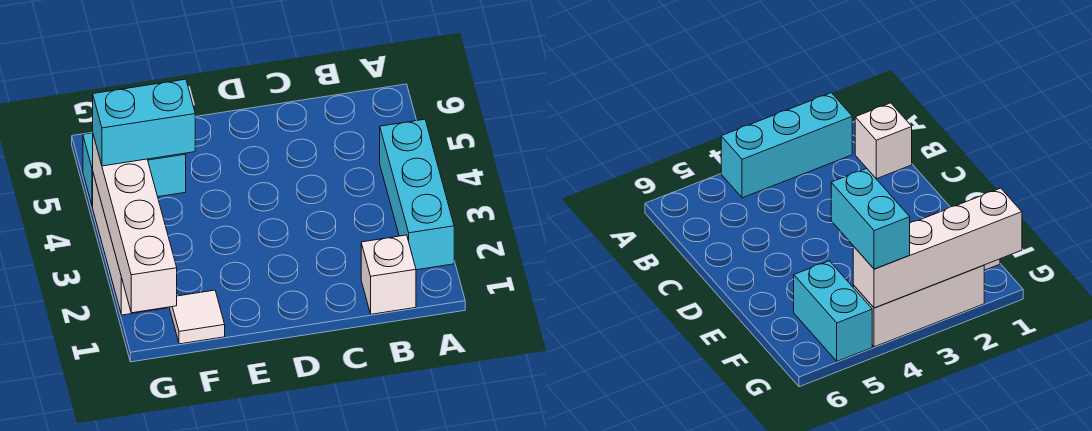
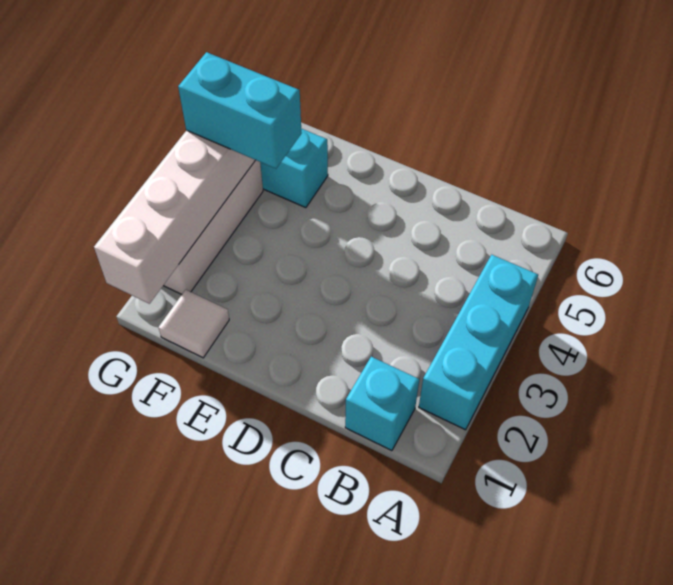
white 1x1 brick [361,235,416,314] -> cyan 1x1 brick [345,357,419,451]

